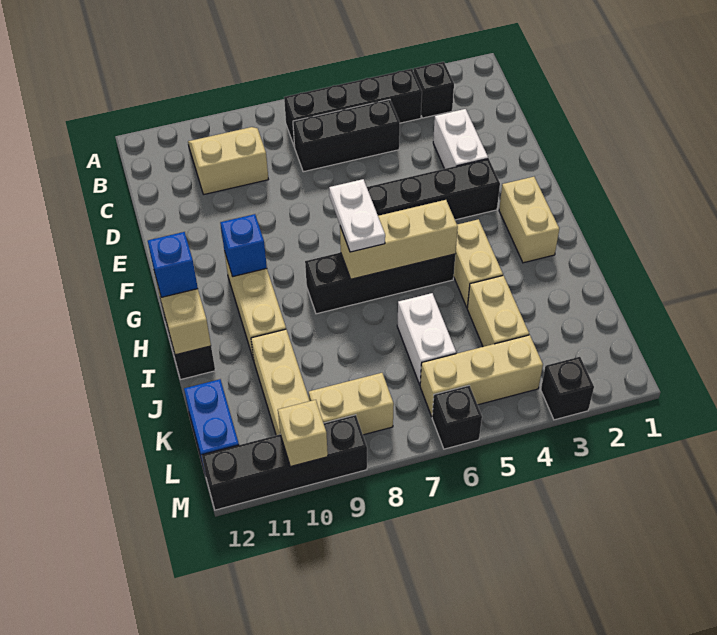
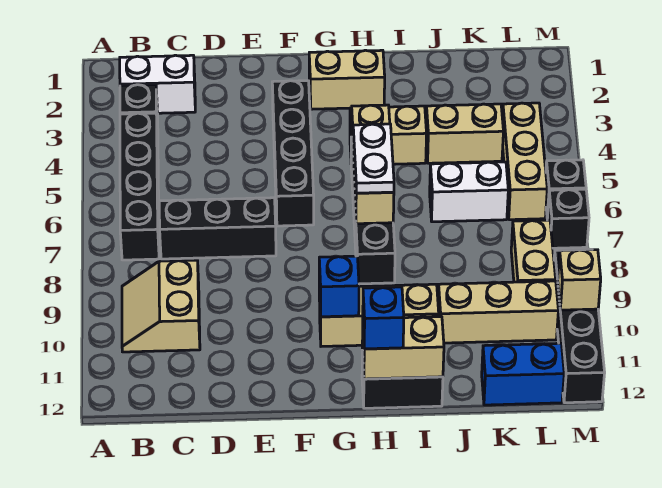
black 1x3 brick [293,99,400,172] -> black 1x3 brick turned to [159,198,276,259]
white 1x2 brick [433,109,488,169] -> white 1x2 brick moved to [120,55,195,113]
white 1x2 plate [329,179,385,252] -> white 1x2 plate turned to [353,124,394,193]
black 1x1 brick [541,357,594,420] -> black 1x1 brick moved to [547,189,589,248]

